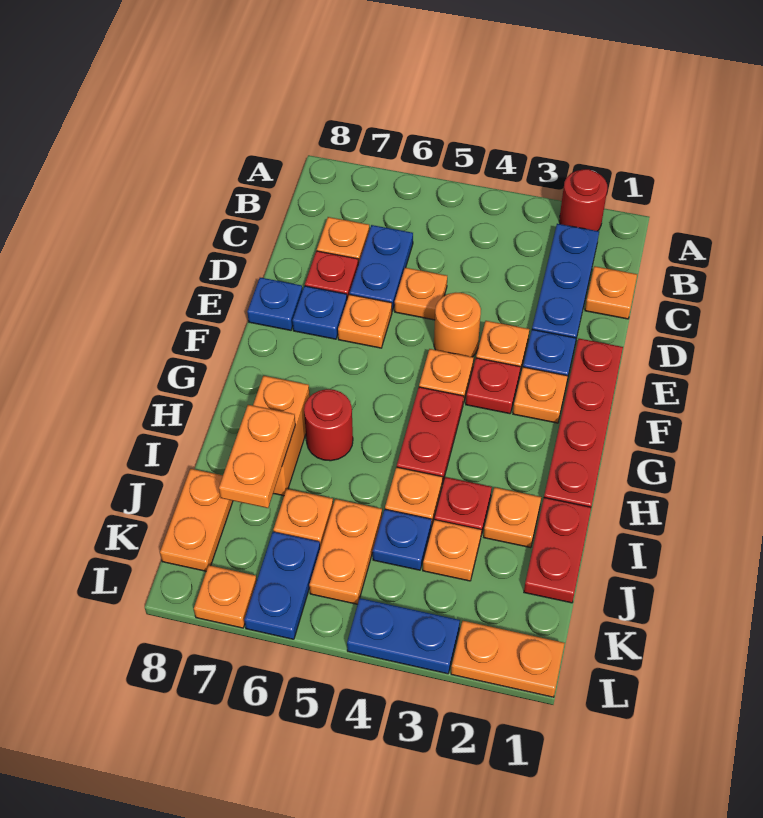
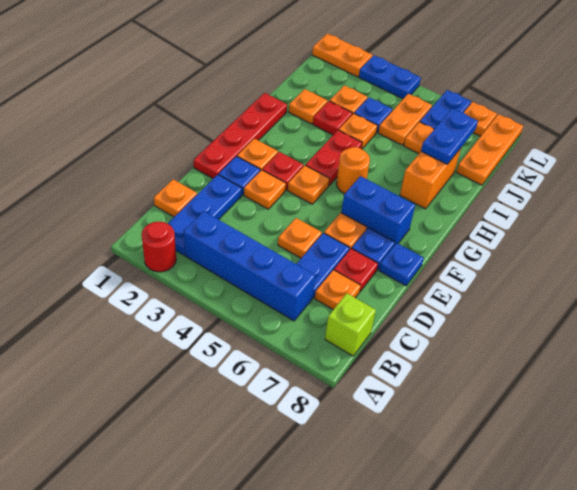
none -> blue 1x4 brick [184,211,315,321]
none -> lime 1x1 brick [325,293,376,356]
orange 1x1 round brick [434,293,481,357] -> orange 1x1 round brick moved to [336,147,370,193]
none -> blue 1x2 brick [341,176,415,244]
red 1x1 round brick [304,389,353,461] -> none
red 1x2 plate [524,498,591,603] -> none
orange 1x2 plate [219,405,295,508] -> blue 1x2 plate [421,108,478,164]
orange 1x2 plate [160,469,233,571] -> orange 1x3 plate [456,114,523,185]

